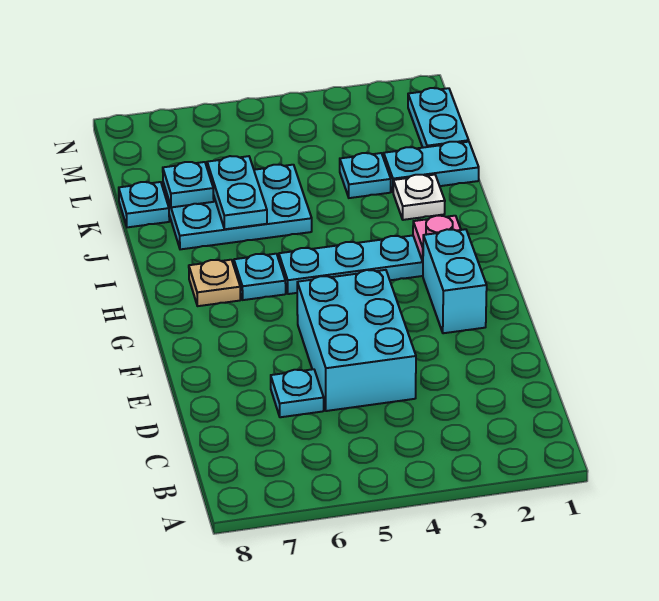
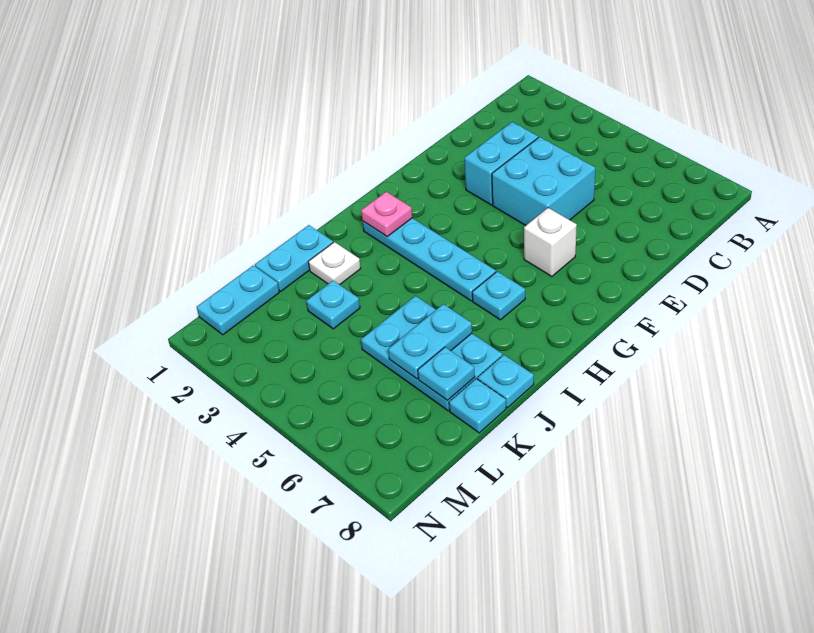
cyan 2x3 brick [297,270,416,411] -> cyan 2x2 brick [492,137,595,225]
cyan 1x1 plate [271,369,324,417] -> cyan 1x1 plate moved to [478,355,534,408]
cyan 1x2 brick [423,229,487,333] -> cyan 1x2 brick moved to [464,122,538,205]
none -> white 1x1 brick [524,208,577,276]
tan 1x1 plate [189,260,240,306] -> none
cyan 1x2 plate [384,142,479,191] -> cyan 1x2 plate turned to [255,225,333,291]

